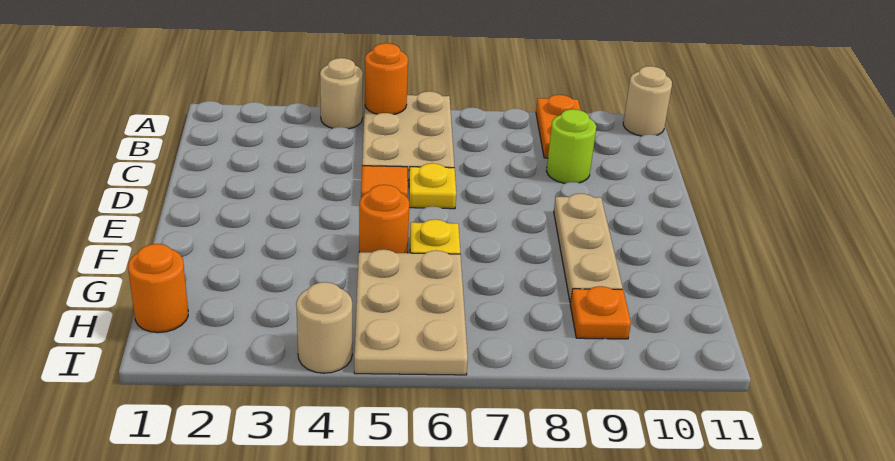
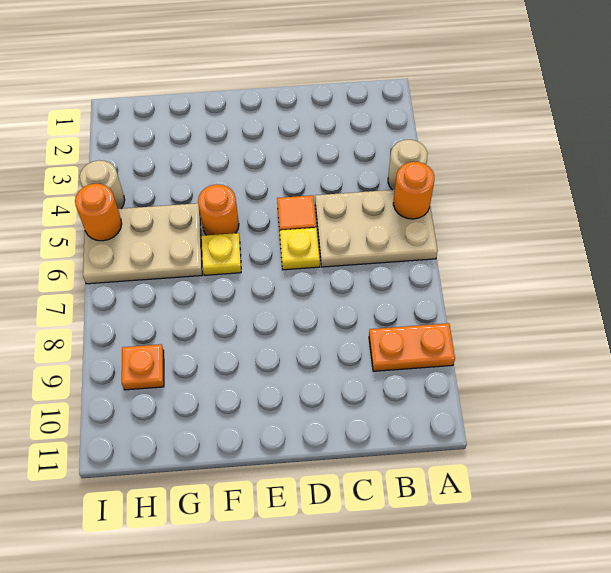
tan 1x1 round brick [623,66,672,136] -> none
lime 1x1 round brick [547,109,596,183] -> none
tan 1x3 plate [554,193,623,303] -> none
orange 1x1 round brick [128,244,188,333] -> orange 1x1 round brick moved to [75,184,122,241]

